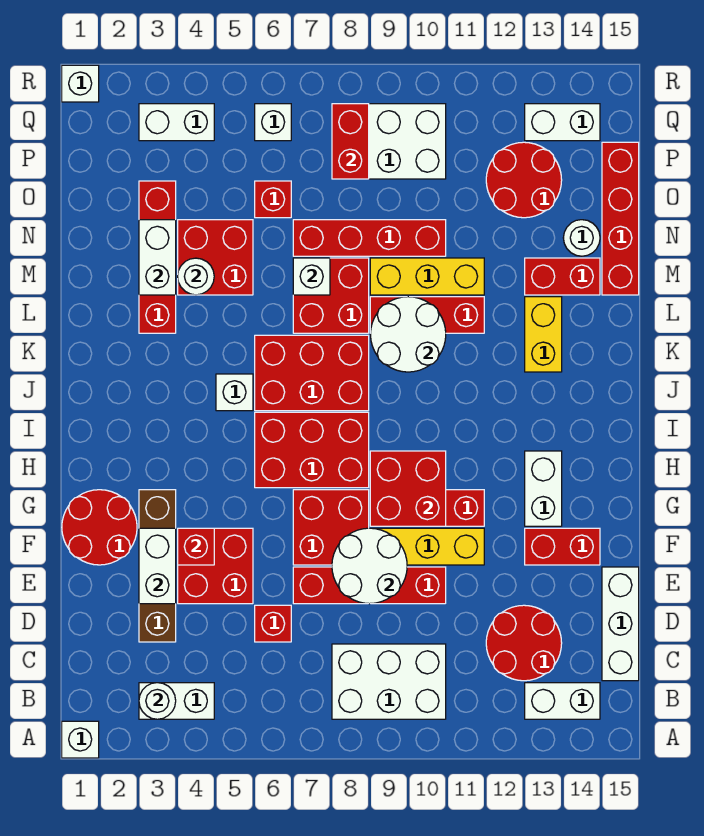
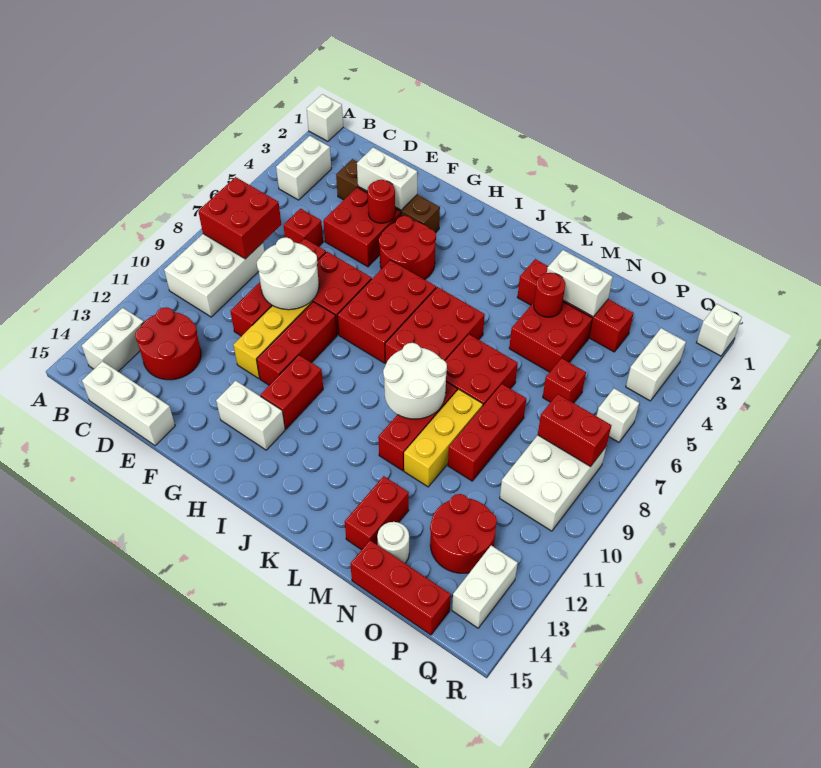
white 1x1 round brick [139,683,176,719] -> none
red 2x2 round brick [62,490,137,565] -> red 2x2 round brick moved to [379,216,436,279]
red 1x1 brick [178,528,214,565] -> red 1x1 round brick [367,180,395,223]
red 1x2 brick [525,528,600,565] -> red 1x2 brick moved to [260,355,323,429]
red 2x2 brick [370,451,446,526] -> red 2x2 brick moved to [198,177,281,259]
white 1x1 brick [216,374,253,411] -> none
yellow 1x2 brick [525,297,562,372] -> none
white 1x1 round brick [178,258,214,295] -> red 1x1 round brick [534,273,565,317]
white 1x1 brick [293,258,330,295] -> none
red 1x4 brick [602,142,639,295] -> red 1x3 brick [350,540,451,635]
red 1x4 brick [293,220,446,256] -> red 1x3 brick [448,384,526,481]

